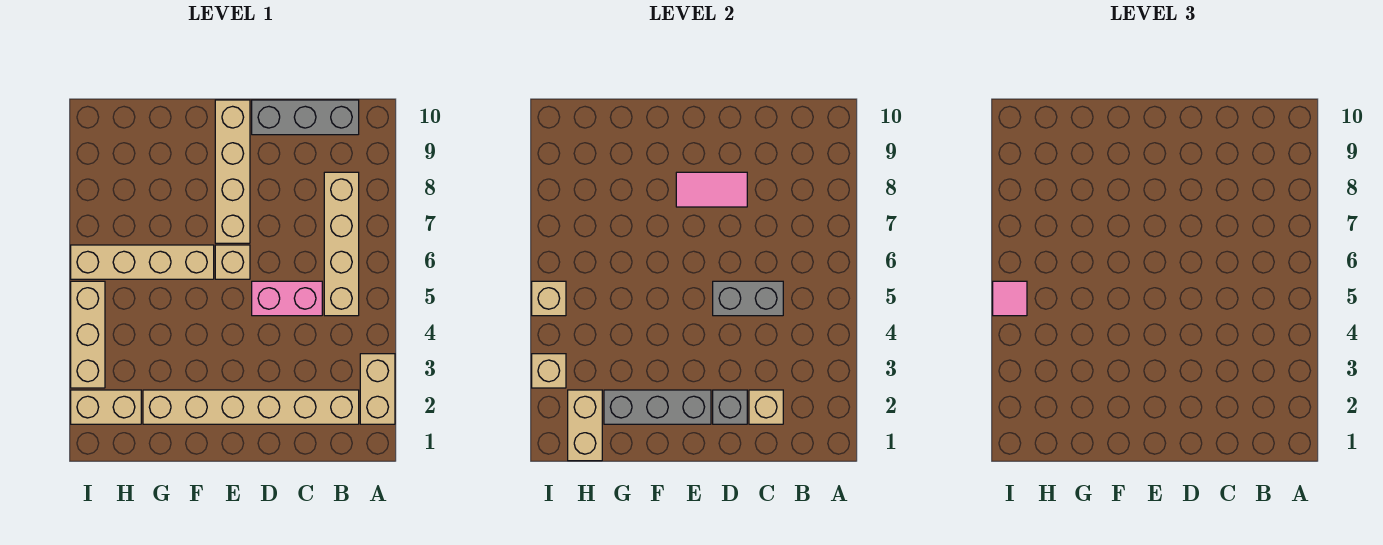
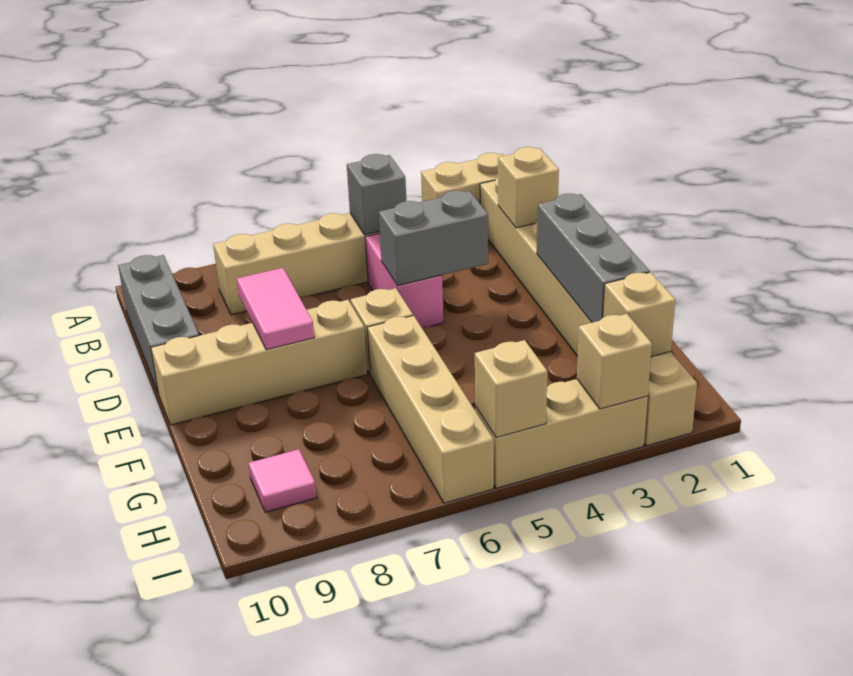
grey 1x2 brick [713,281,783,316] -> grey 1x2 brick turned to [379,190,488,286]
grey 1x1 brick [713,390,747,424] -> grey 1x1 brick moved to [347,154,406,235]
tan 1x2 brick [568,390,602,461] -> tan 1x1 brick [603,272,675,357]
pink 1x1 tile [993,281,1027,316] -> pink 1x1 tile moved to [249,449,316,512]

